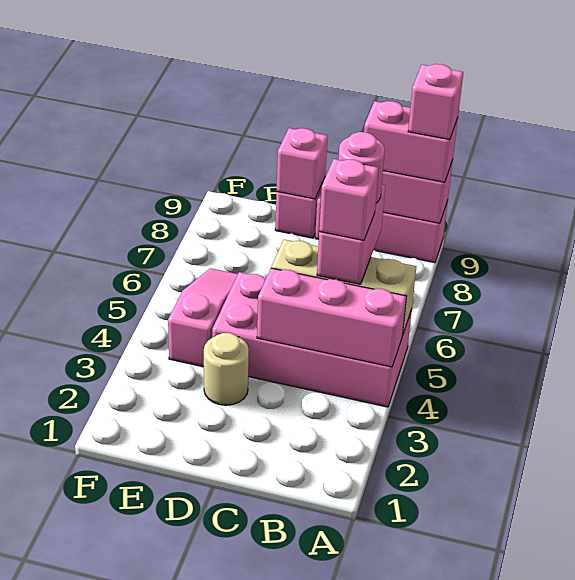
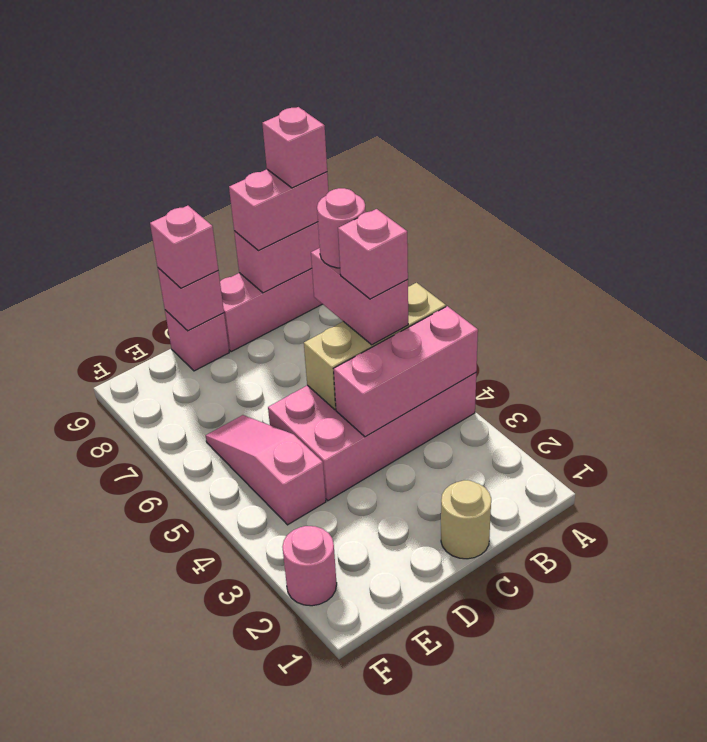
tan 1x1 round brick [204,333,249,405] -> tan 1x1 round brick moved to [441,480,491,559]
none -> pink 1x1 brick [150,206,218,288]
none -> pink 1x1 round brick [282,526,337,606]

